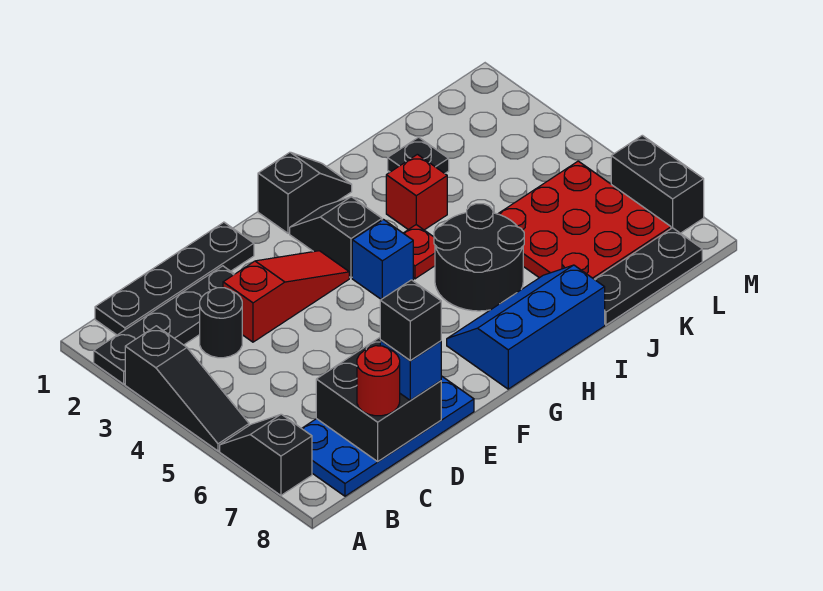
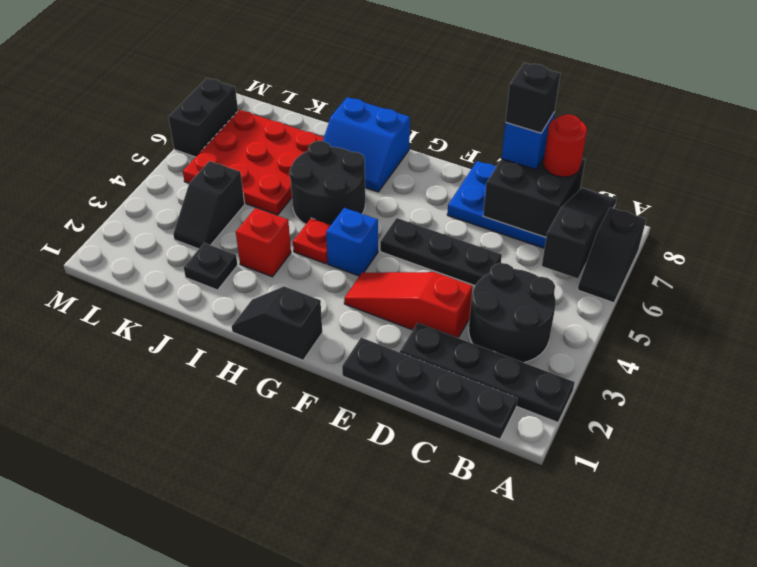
black 1x3 slope [125,326,249,451] -> black 1x3 slope moved to [542,188,617,279]
black 1x1 round brick [200,288,242,358] -> black 2x2 round brick [469,263,556,363]
black 1x2 slope [290,197,382,278] -> black 1x2 slope moved to [173,161,245,249]
blue 2x3 slope [447,265,605,389] -> blue 2x2 slope [323,97,410,192]
black 1x3 plate [594,228,702,325] -> black 1x3 plate moved to [380,218,502,285]

